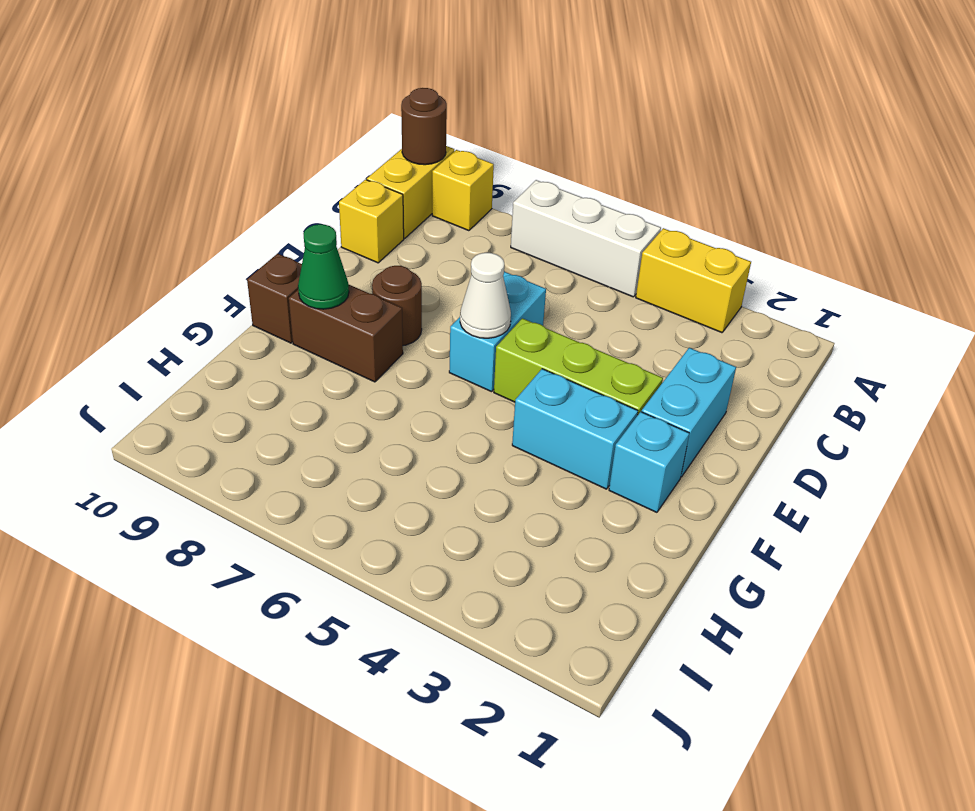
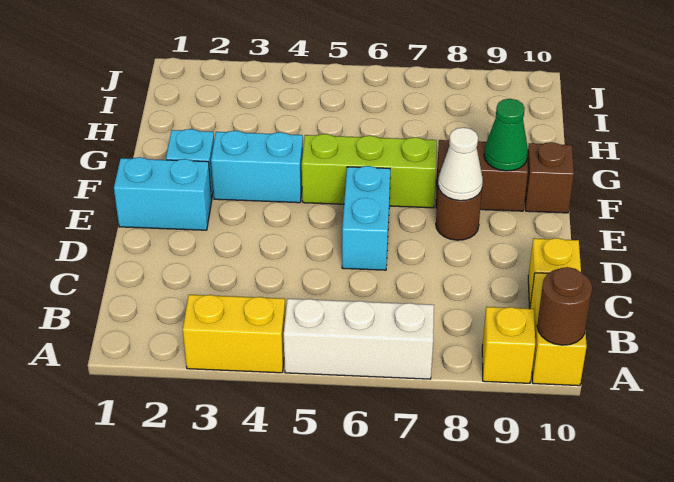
cyan 1x2 brick [642,348,736,477] -> cyan 1x2 brick turned to [114,157,212,230]
lime 1x3 brick [494,318,663,416] -> lime 1x3 brick moved to [302,134,437,208]
white 1x1 cone [460,253,511,338] -> white 1x1 cone moved to [438,127,483,201]

